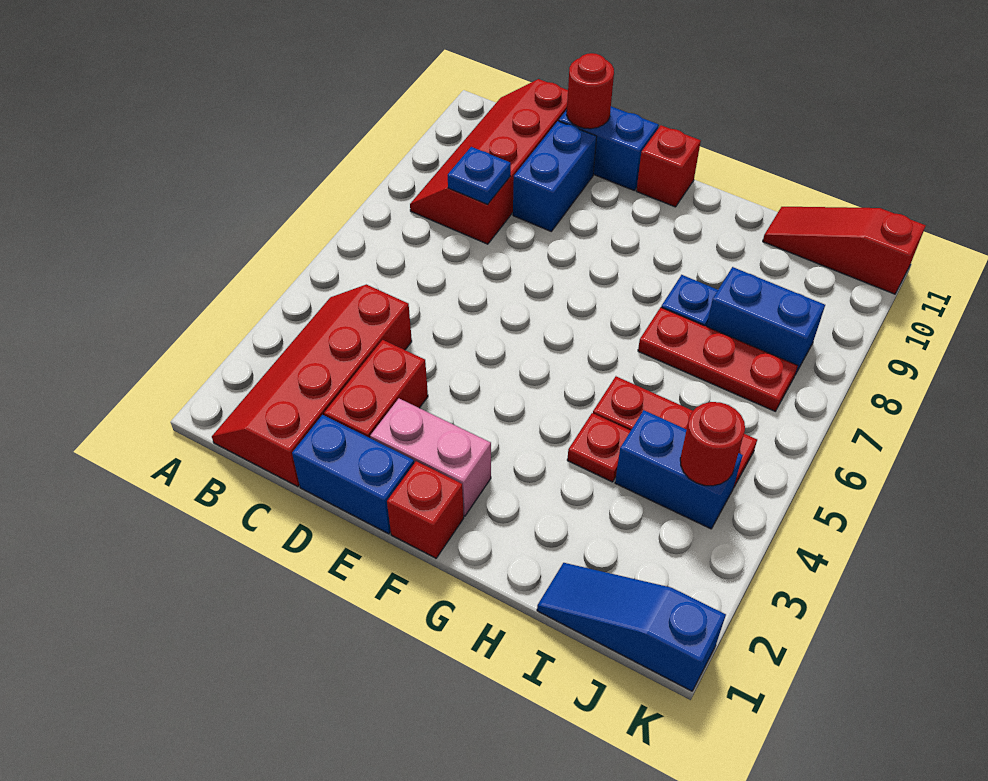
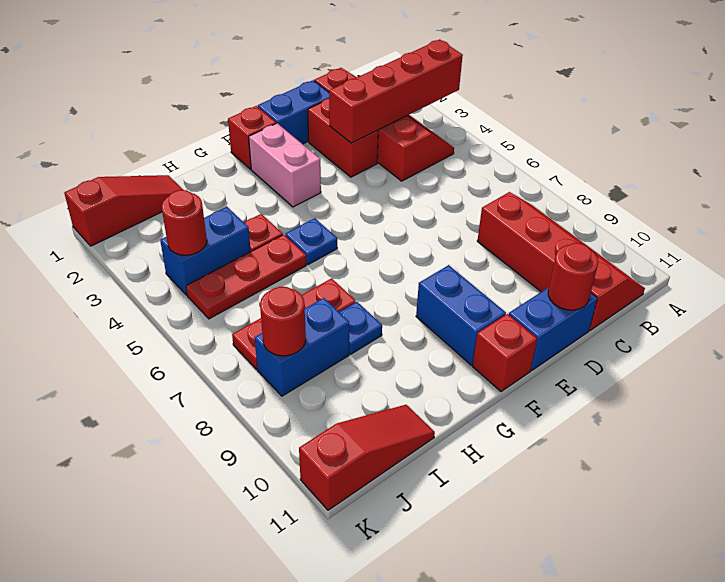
none -> red 1x4 brick [329,39,463,143]
blue 1x1 plate [448,147,511,205] -> blue 1x1 plate moved to [285,218,337,265]
blue 1x2 brick [513,121,597,231] -> blue 1x2 brick moved to [416,265,506,365]
pink 1x2 brick [370,399,491,516] -> pink 1x2 brick turned to [249,123,321,207]
blue 1x3 slope [537,563,726,691] -> red 1x3 slope [64,175,183,246]
none -> red 1x1 round brick [260,287,306,356]

